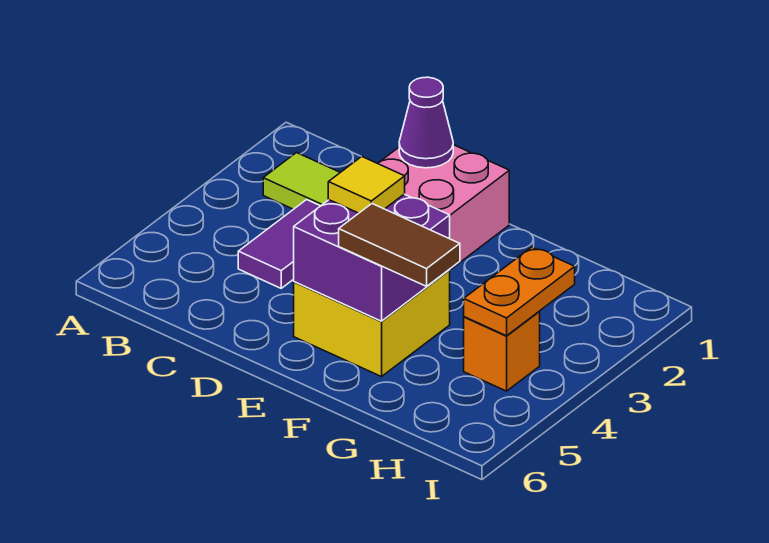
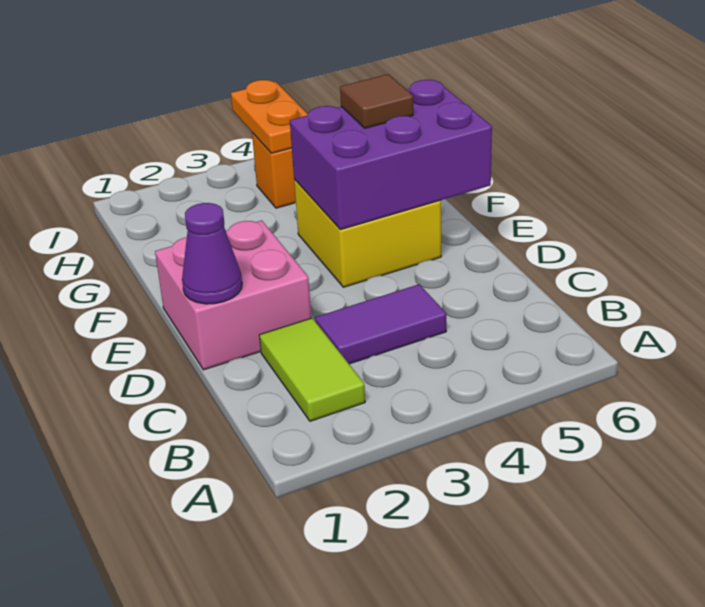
purple 2x2 brick [294,194,450,321] -> purple 2x3 brick [290,80,492,230]
yellow 1x1 tile [328,157,405,213] -> none
brown 1x2 tile [339,204,460,286] -> brown 1x1 tile [340,74,413,128]
orange 1x2 plate [464,247,575,336] -> orange 1x2 plate turned to [231,80,308,153]

